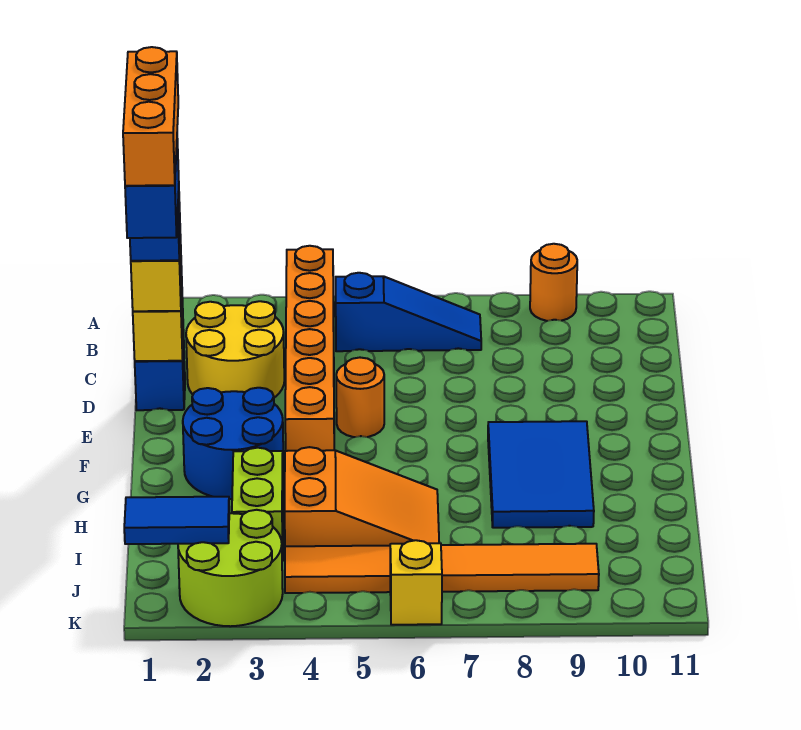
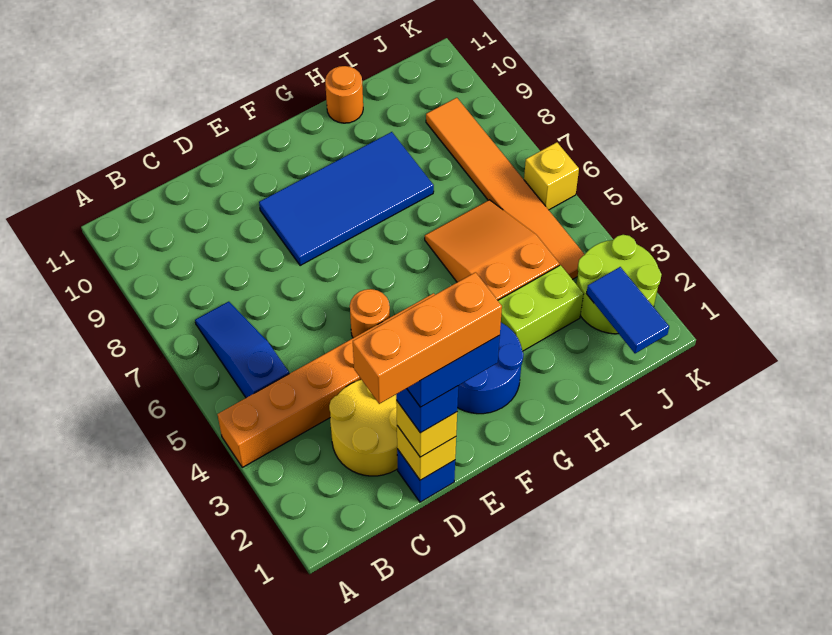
orange 1x1 round brick [530,244,577,321] -> orange 1x1 round brick moved to [325,66,363,123]
blue 2x3 tile [488,421,594,528] -> blue 2x4 tile [259,132,434,266]

